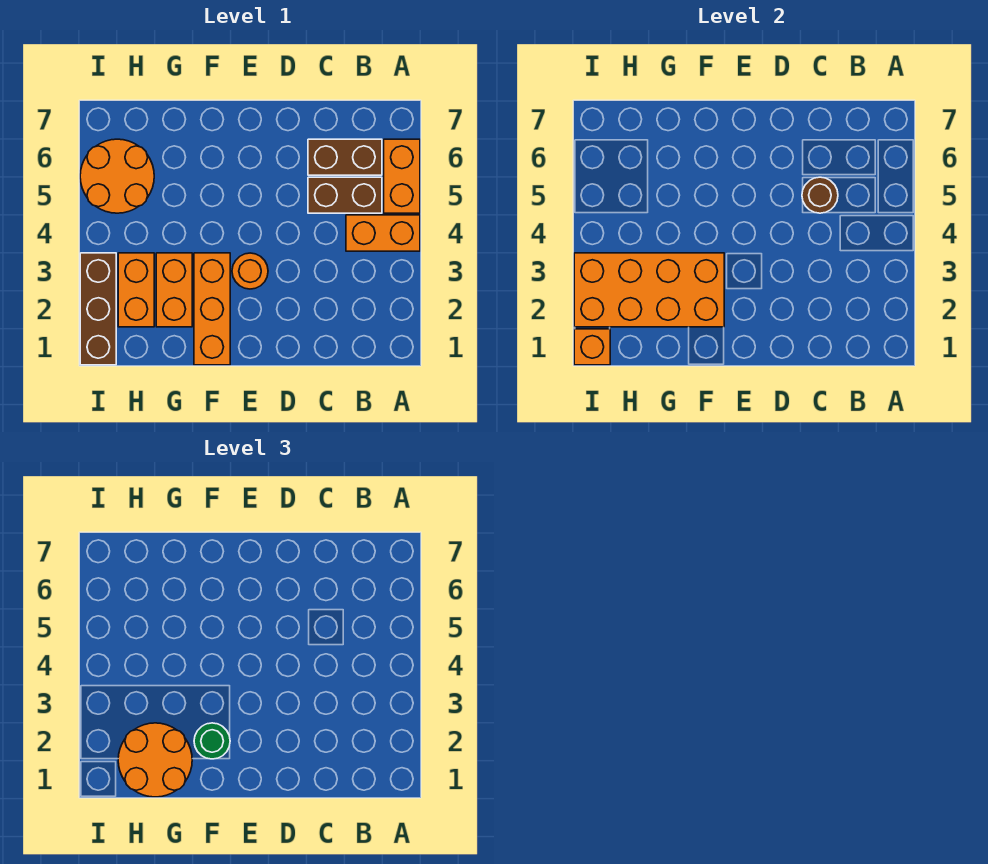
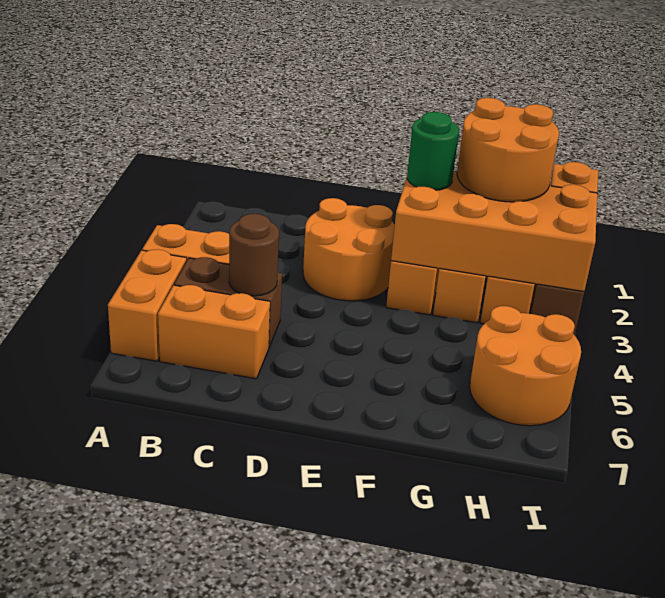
brown 1x2 brick [308,139,382,175] -> orange 1x2 brick [158,285,270,379]
orange 1x1 round brick [232,253,268,289] -> orange 2x2 round brick [303,198,395,301]

